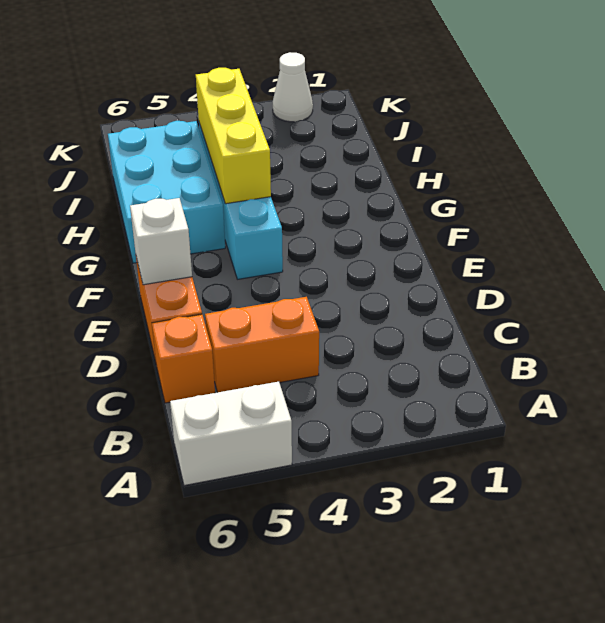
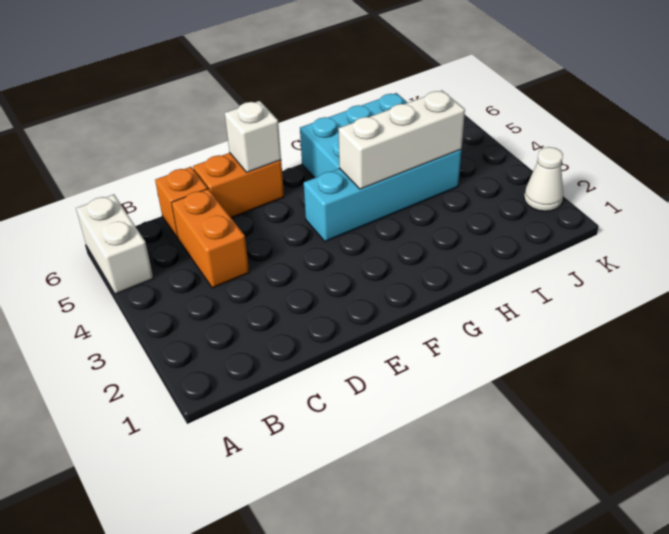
yellow 1x3 brick [196,68,271,204] -> white 1x3 brick [339,90,465,189]

